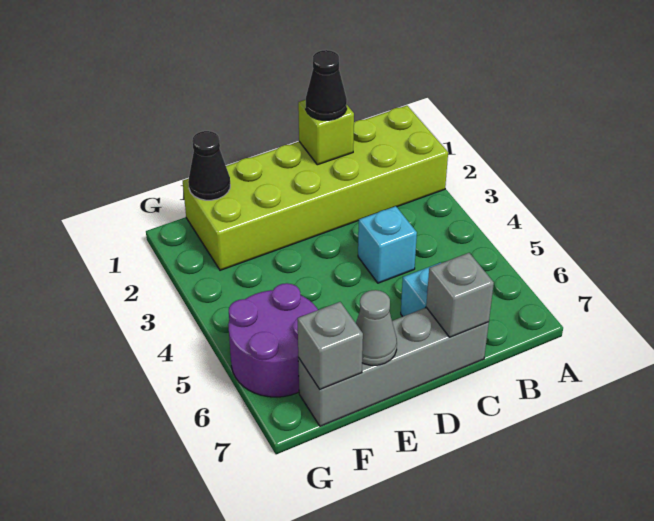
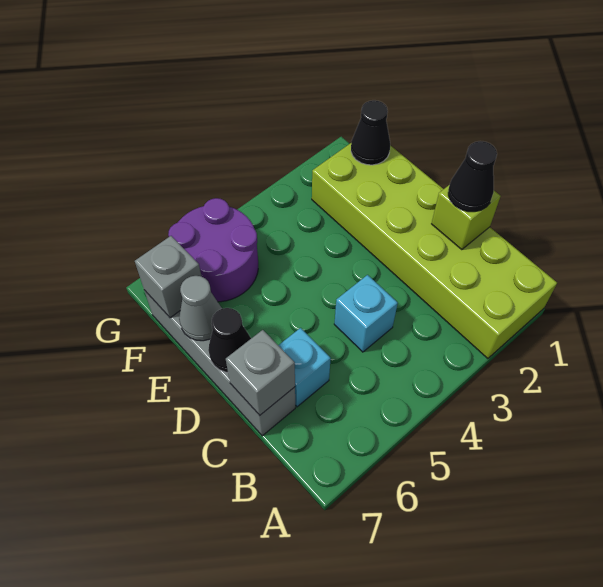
none -> black 1x1 cone [208,308,251,373]

